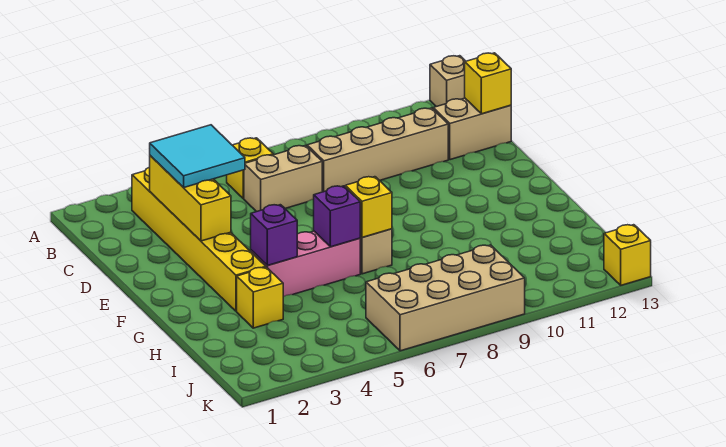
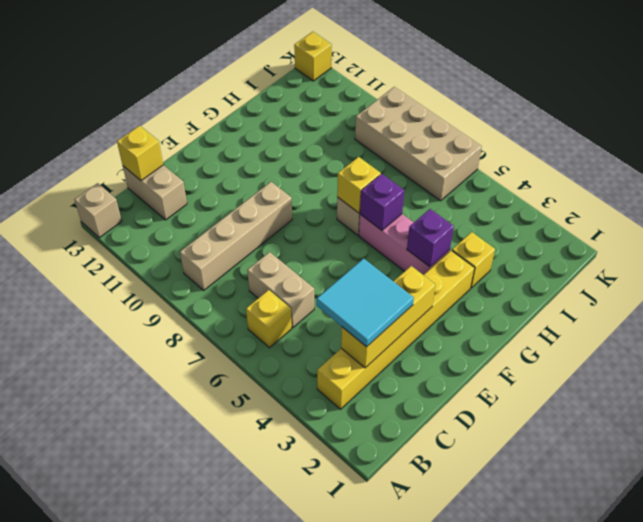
tan 1x4 brick [307,108,448,192] -> tan 1x4 brick turned to [180,182,292,290]

